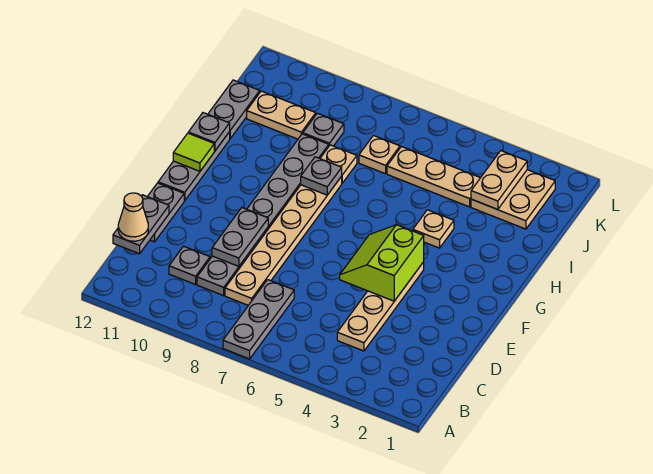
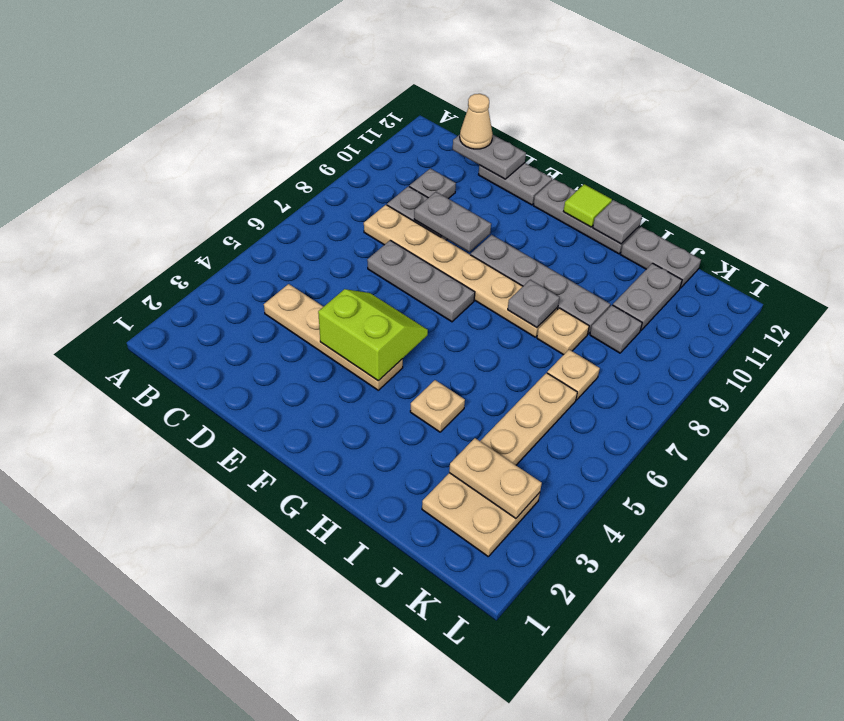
grey 1x3 plate [223,280,294,359] -> grey 1x3 plate moved to [367,240,475,322]
tan 1x2 plate [247,91,316,139] -> grey 1x2 plate [613,263,682,331]

